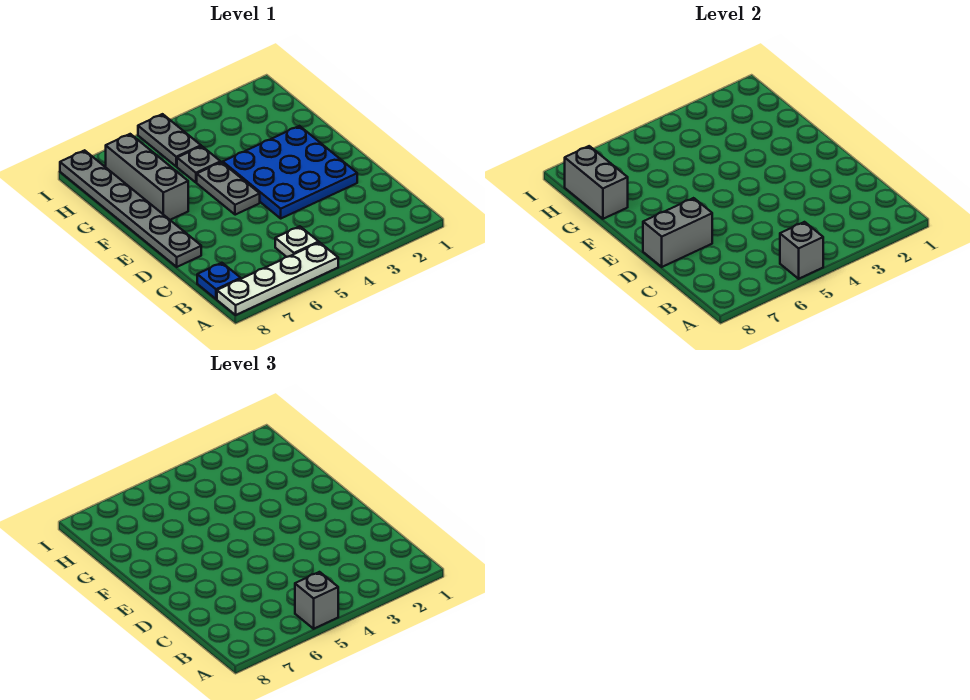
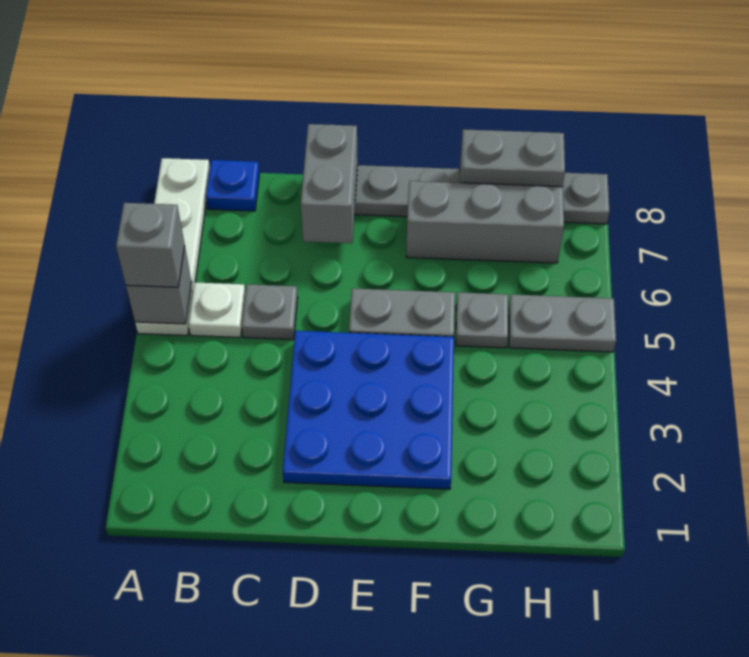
none -> grey 1x1 plate [242,284,298,340]

